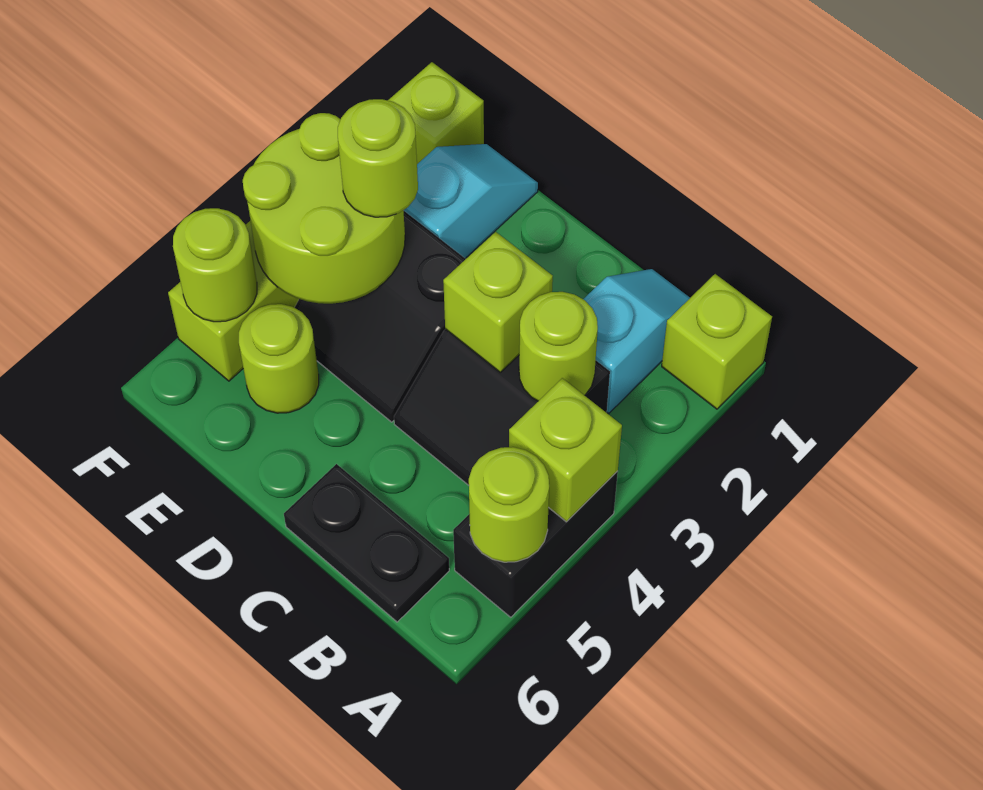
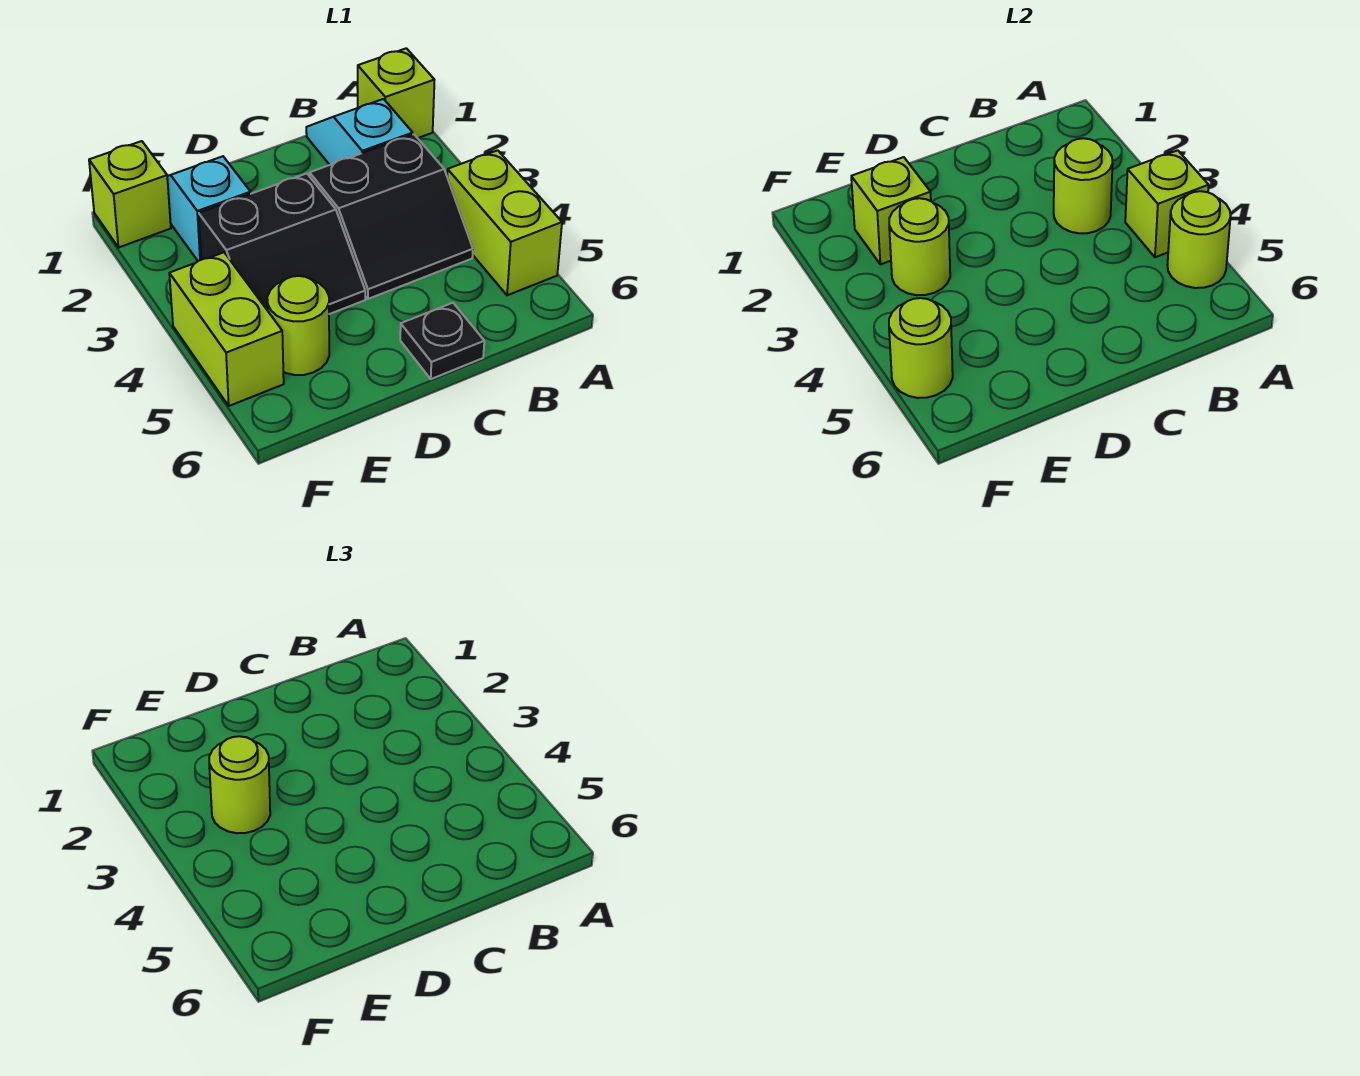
black 1x2 brick [453,471,618,617] -> lime 1x2 brick [447,150,562,295]
black 1x2 plate [284,464,449,622] -> black 1x1 plate [400,303,484,379]
lime 1x1 brick [443,232,553,372] -> lime 1x1 brick moved to [851,157,931,264]
lime 2x2 round brick [243,113,405,304] -> lime 1x1 round brick [889,198,950,295]

